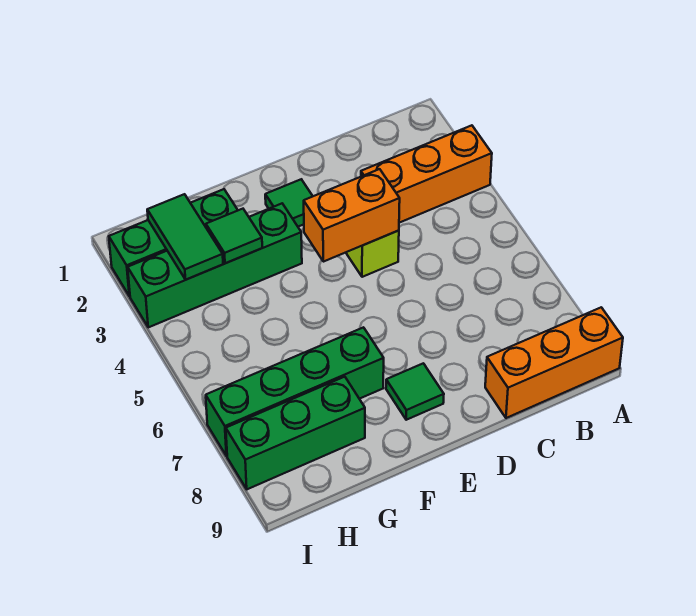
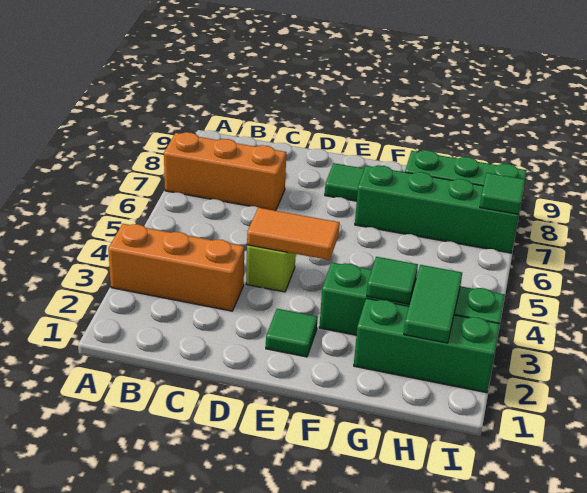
orange 1x3 brick [485,307,623,418] -> orange 1x3 brick moved to [164,132,286,211]
orange 1x2 brick [304,169,400,262] -> orange 1x2 tile [247,208,340,260]
none -> green 1x1 tile [480,173,525,214]

